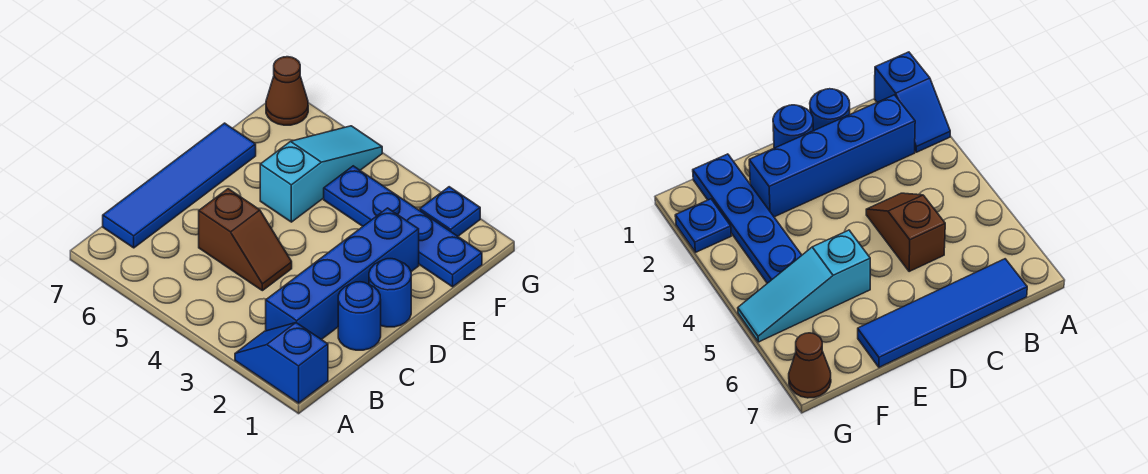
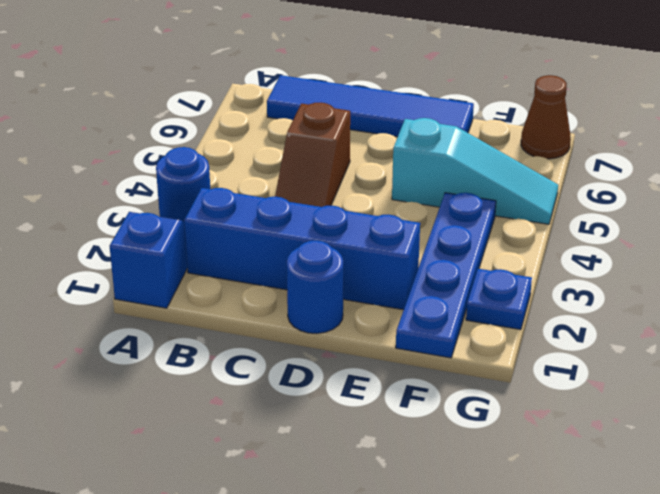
blue 1x1 round brick [338,282,381,350] -> blue 1x1 round brick moved to [156,147,210,221]

